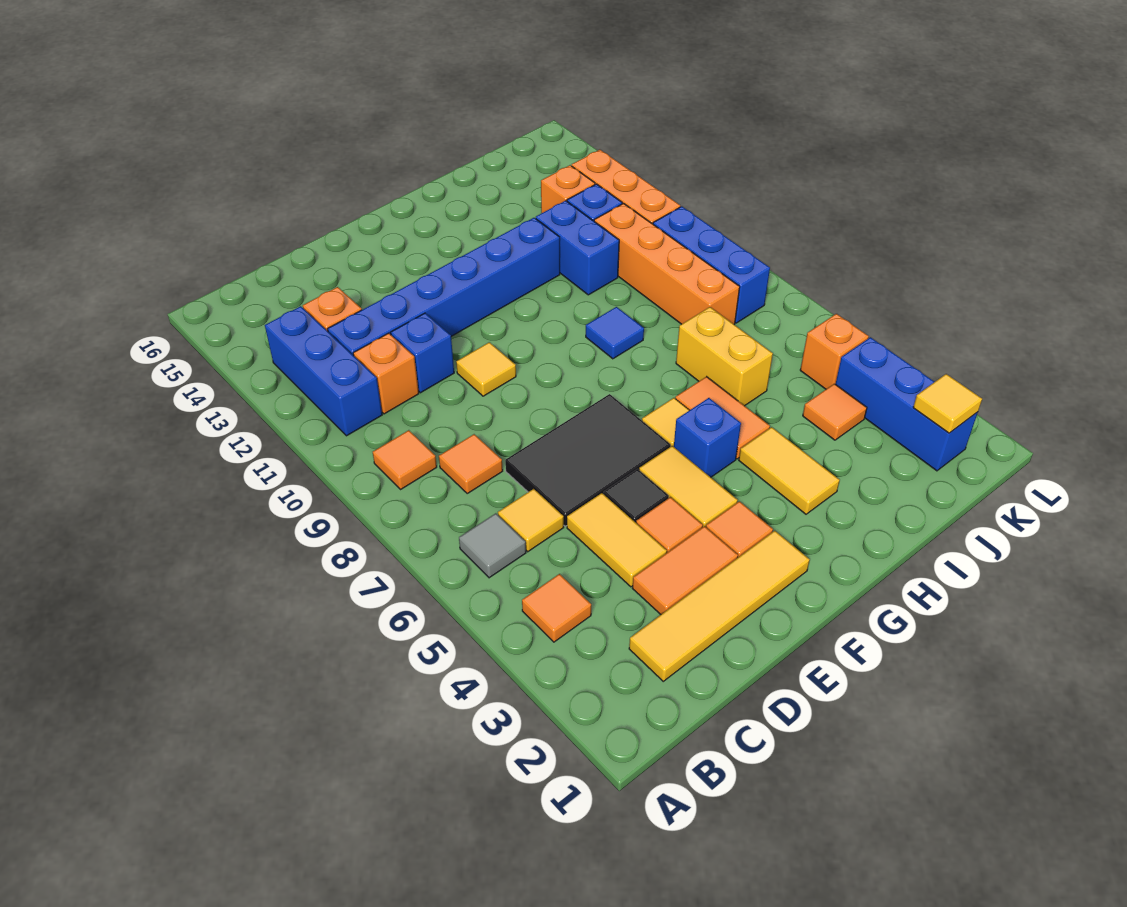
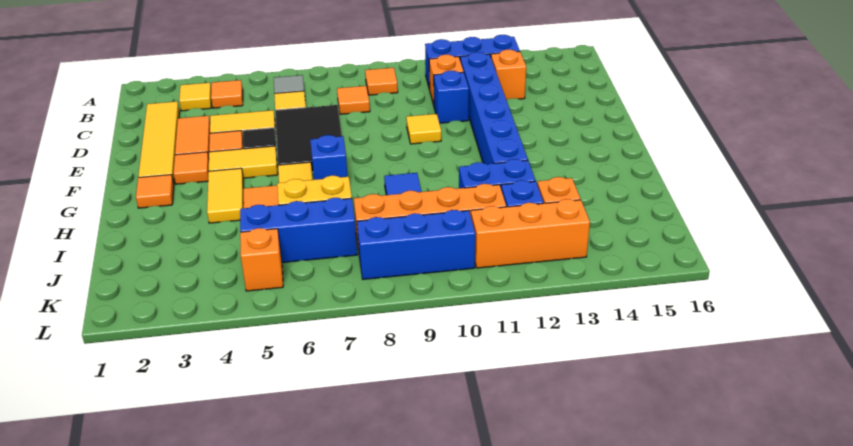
blue 1x1 brick [674,398,741,477] -> blue 1x1 brick moved to [310,135,348,180]
yellow 1x2 tile [739,427,840,514] -> yellow 1x2 tile turned to [207,168,244,223]
orange 1x1 tile [803,384,867,440] -> orange 1x1 tile moved to [136,175,174,208]
blue 1x3 brick [836,337,978,471] -> blue 1x3 brick moved to [240,198,357,263]
yellow 1x1 tile [913,374,982,433] -> yellow 1x1 tile moved to [179,83,212,111]

